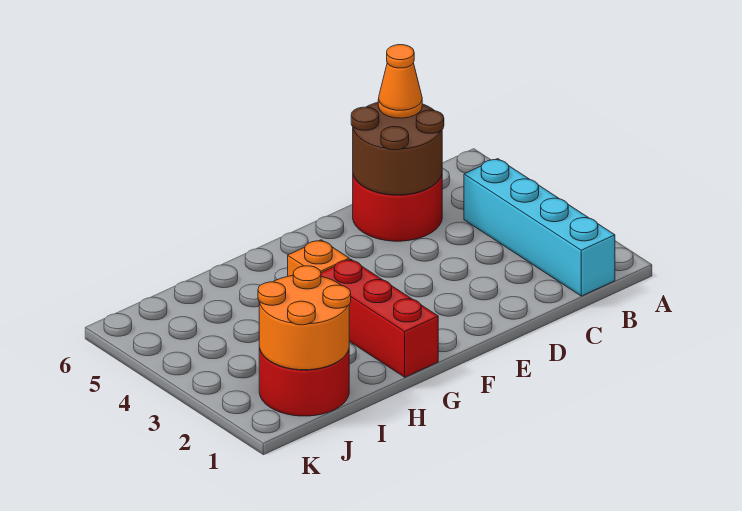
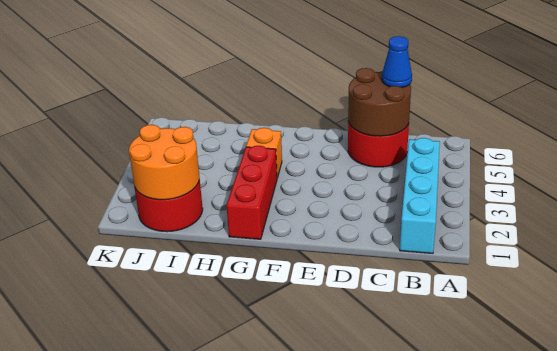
orange 1x1 cone [378,45,422,118] -> blue 1x1 cone [382,36,412,87]

